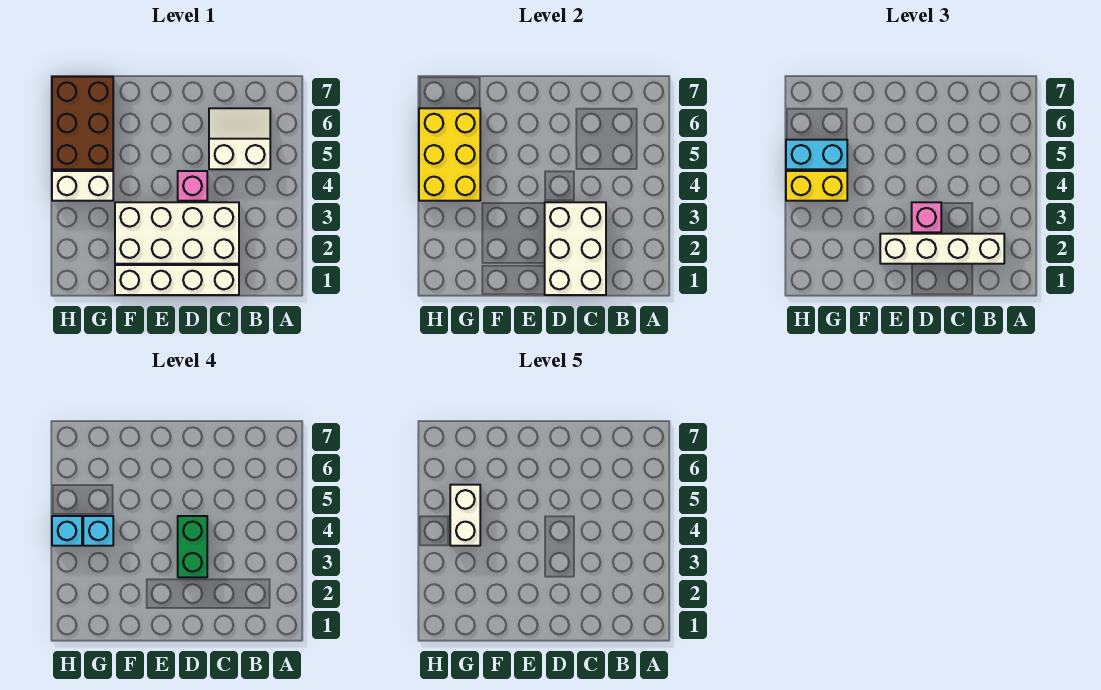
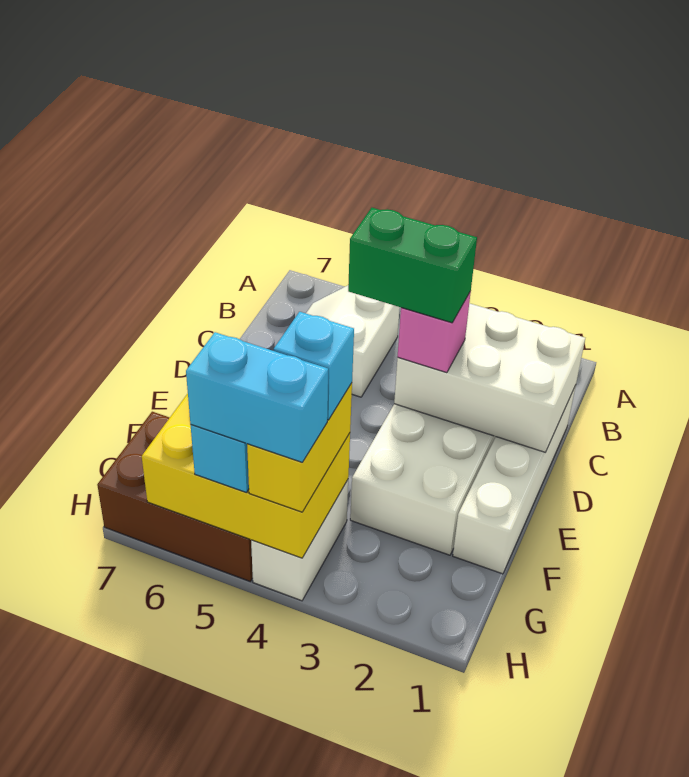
white 1x4 brick [880,234,1004,264] -> none
pink 1x1 brick [178,171,207,201] -> none
white 1x2 brick [450,485,480,546] -> none
cyan 1x1 brick [52,516,82,546] -> cyan 1x2 brick [186,332,328,462]

